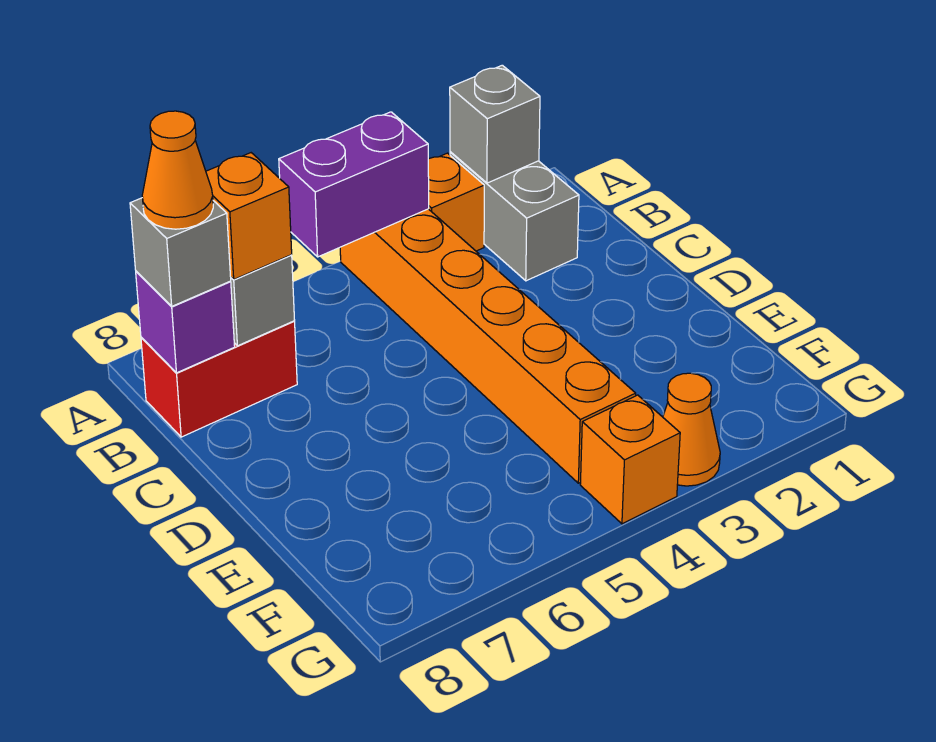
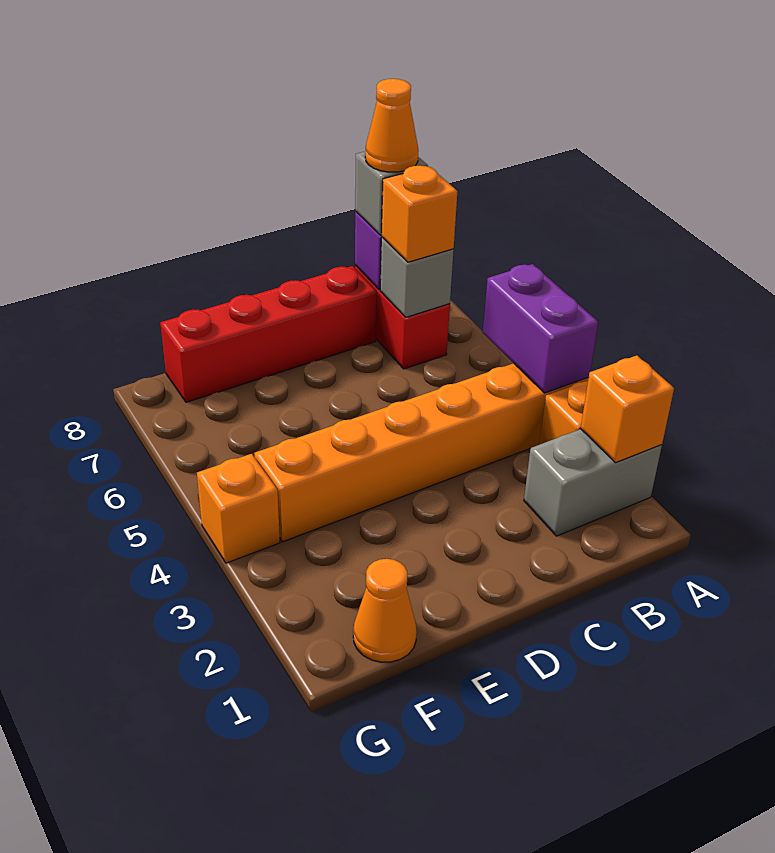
grey 1x1 brick [450,65,540,183] -> orange 1x1 brick [581,355,674,463]
none -> red 1x4 brick [160,266,377,402]
orange 1x1 cone [663,373,720,486] -> orange 1x1 cone moved to [353,559,417,662]

